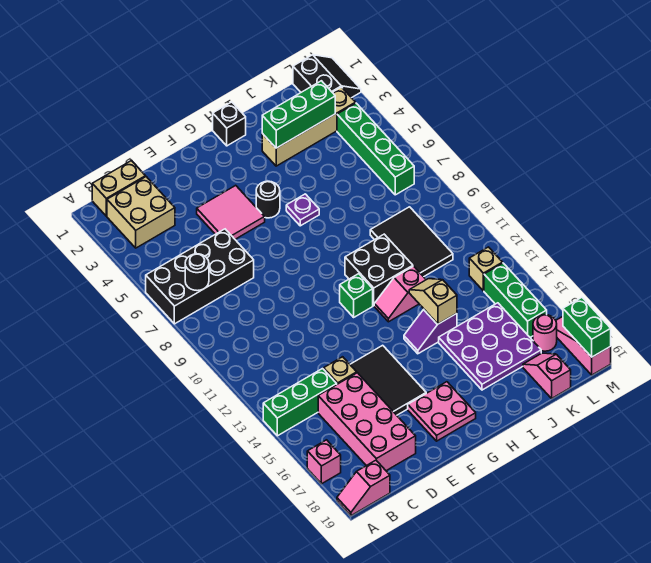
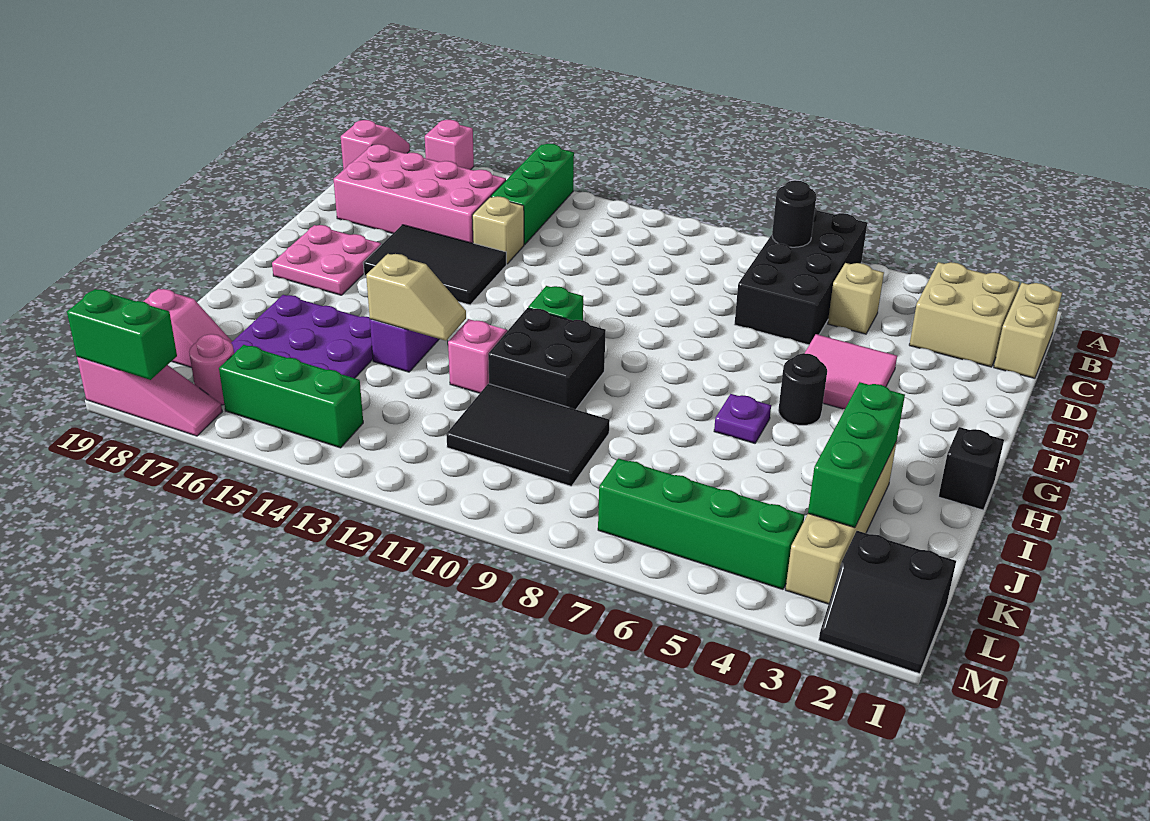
tan 1x1 brick [469,247,503,291] -> tan 1x1 brick moved to [828,263,884,334]

